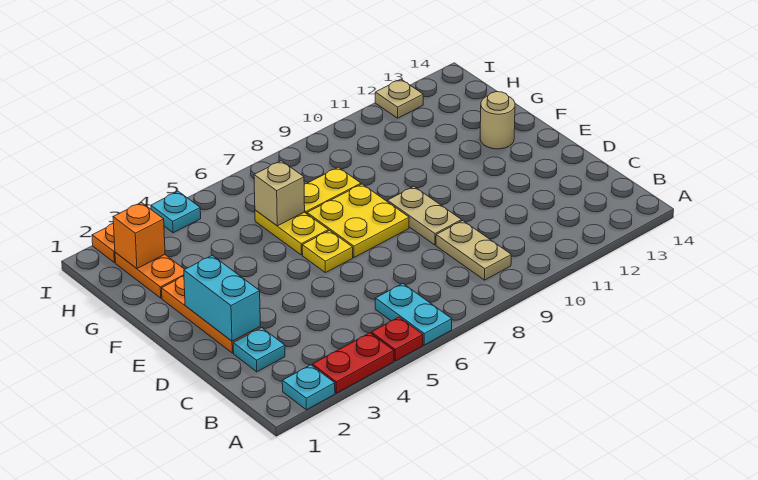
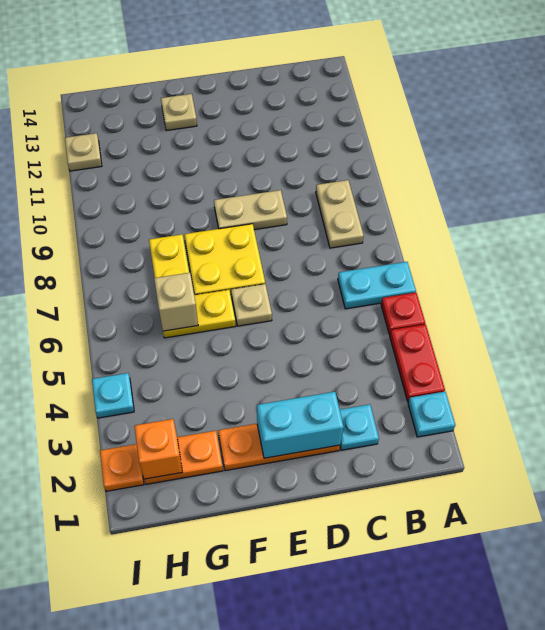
tan 1x2 plate [436,221,511,280] -> tan 1x2 plate turned to [316,180,364,248]
yellow 1x1 plate [302,231,353,273] -> tan 1x1 plate [231,284,272,326]
tan 1x1 round brick [480,92,515,149] -> tan 1x1 plate [161,94,197,131]

